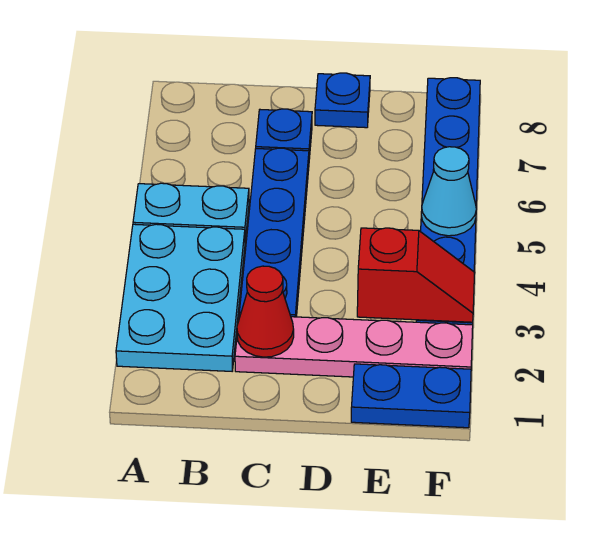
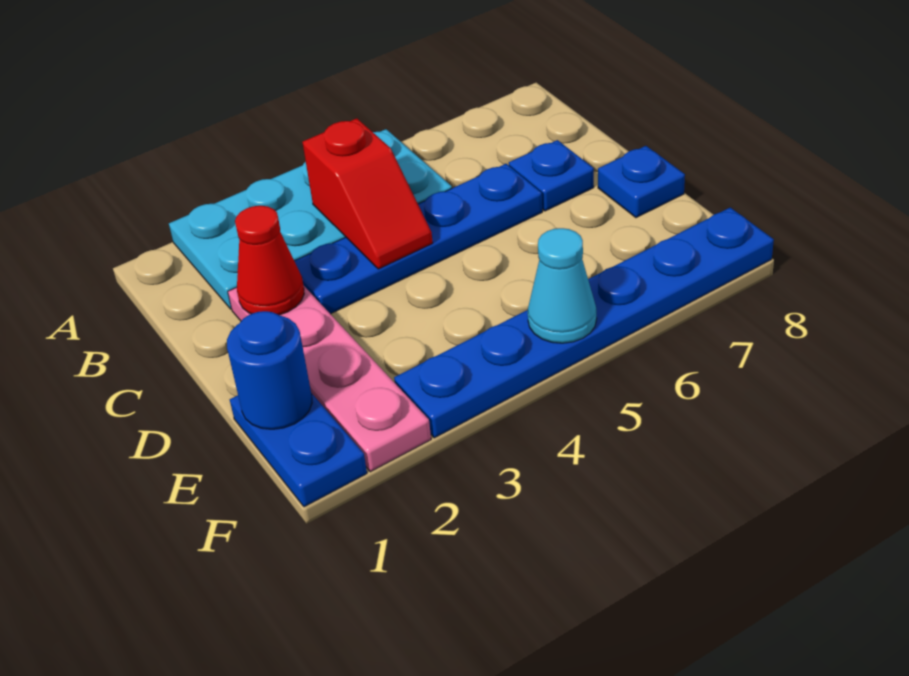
none -> blue 1x1 round brick [227,311,312,429]
red 1x2 slope [357,228,475,322] -> red 1x2 slope moved to [302,118,433,269]

